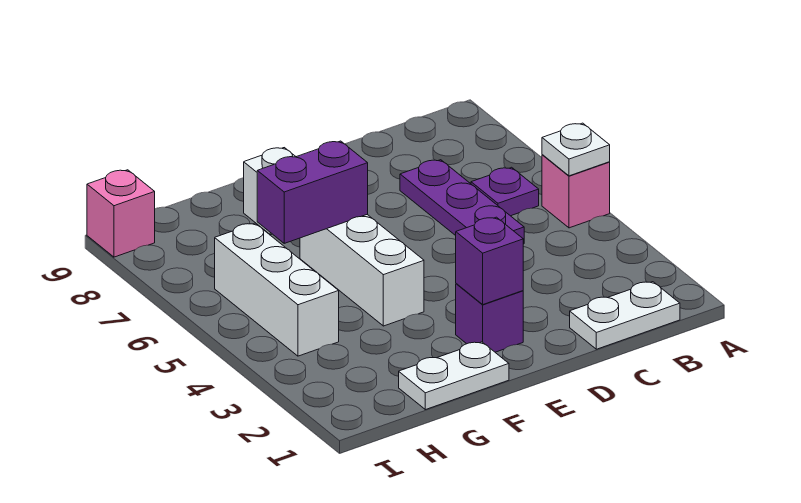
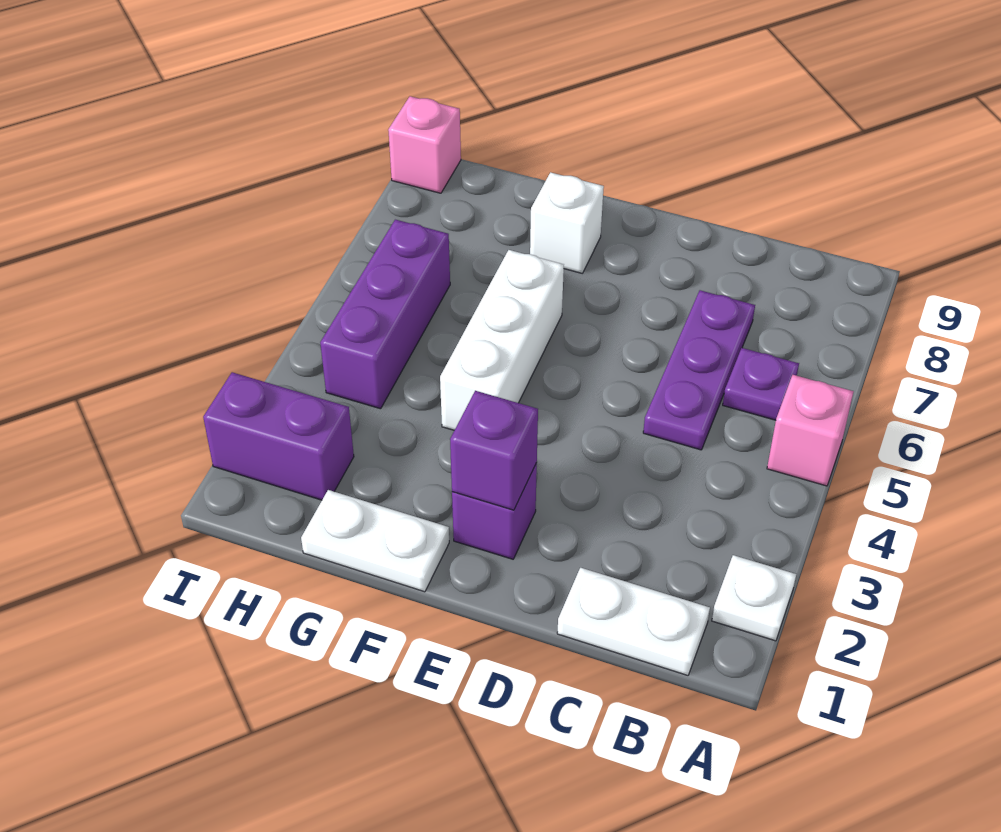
white 1x1 plate [542,123,610,176] -> white 1x1 plate moved to [712,555,796,641]
purple 1x2 brick [257,141,368,243] -> purple 1x2 brick moved to [203,372,354,500]
white 1x3 brick [215,223,339,356] -> purple 1x3 brick [320,220,450,409]

